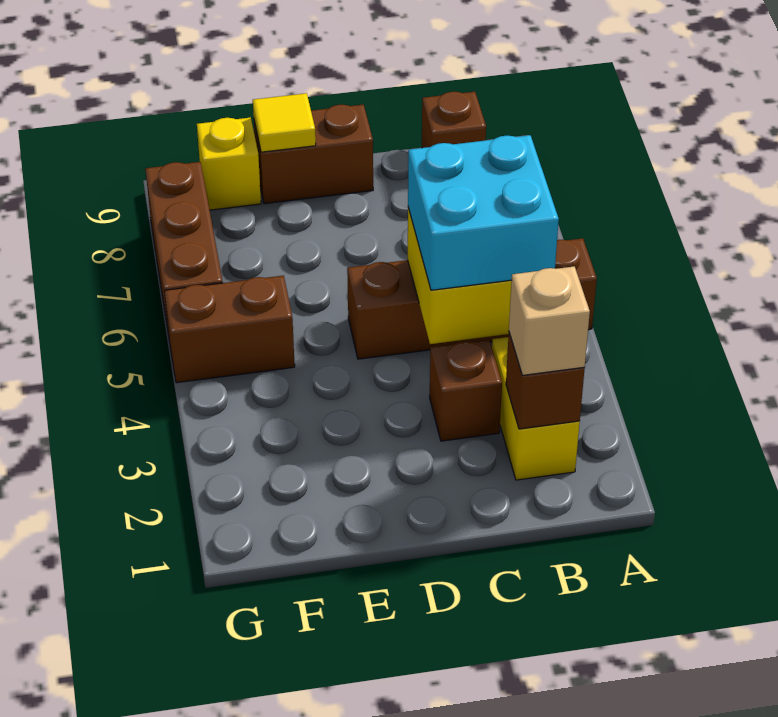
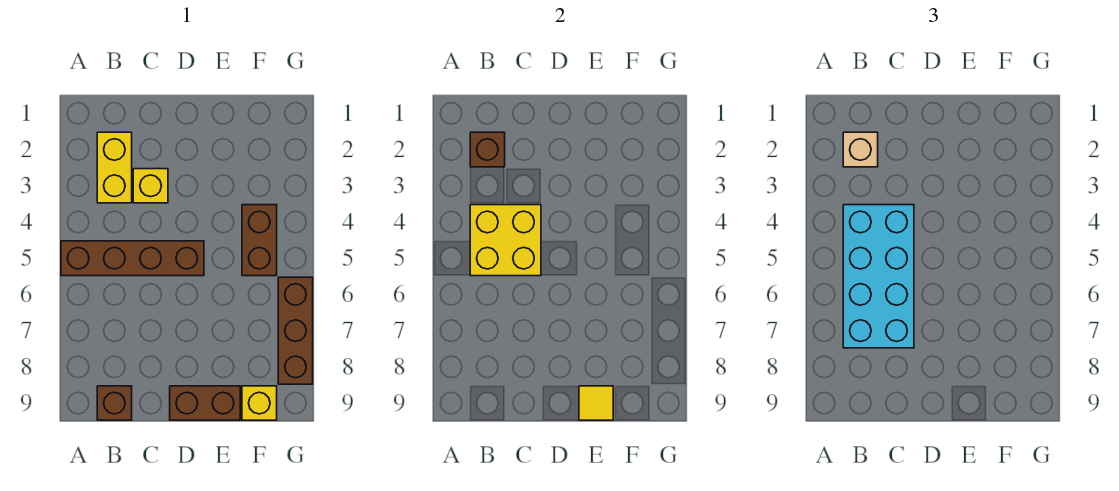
cyan 2x2 brick [408,135,559,290] -> cyan 2x4 brick [843,205,914,348]
brown 1x1 brick [430,339,502,441] -> yellow 1x1 brick [133,169,168,203]
brown 1x2 brick [164,276,295,383] -> brown 1x2 brick turned to [242,205,277,276]

